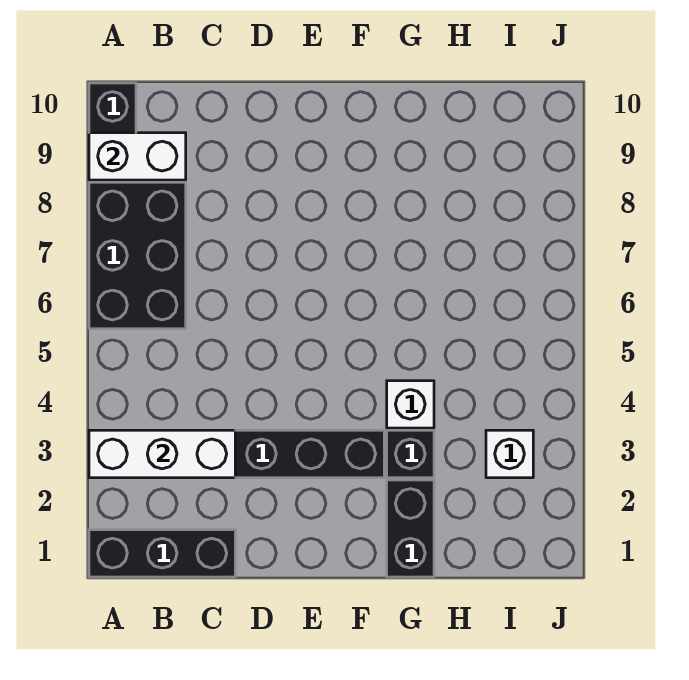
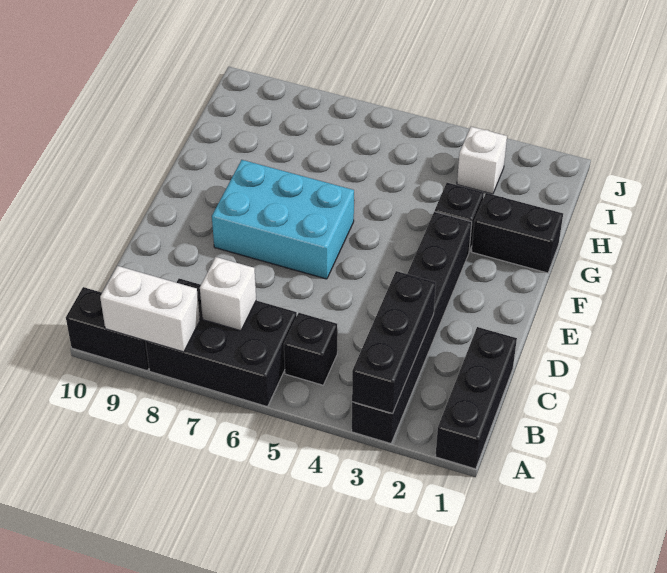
white 1x3 brick [89,430,235,478] -> black 1x3 brick [352,271,436,414]
white 1x2 brick [89,133,186,180] -> white 1x2 brick turned to [100,266,200,352]
none -> black 1x1 brick [284,313,337,385]
none -> cyan 2x3 brick [212,160,354,279]
white 1x1 brick [387,381,434,428] -> white 1x1 brick moved to [200,257,256,331]

